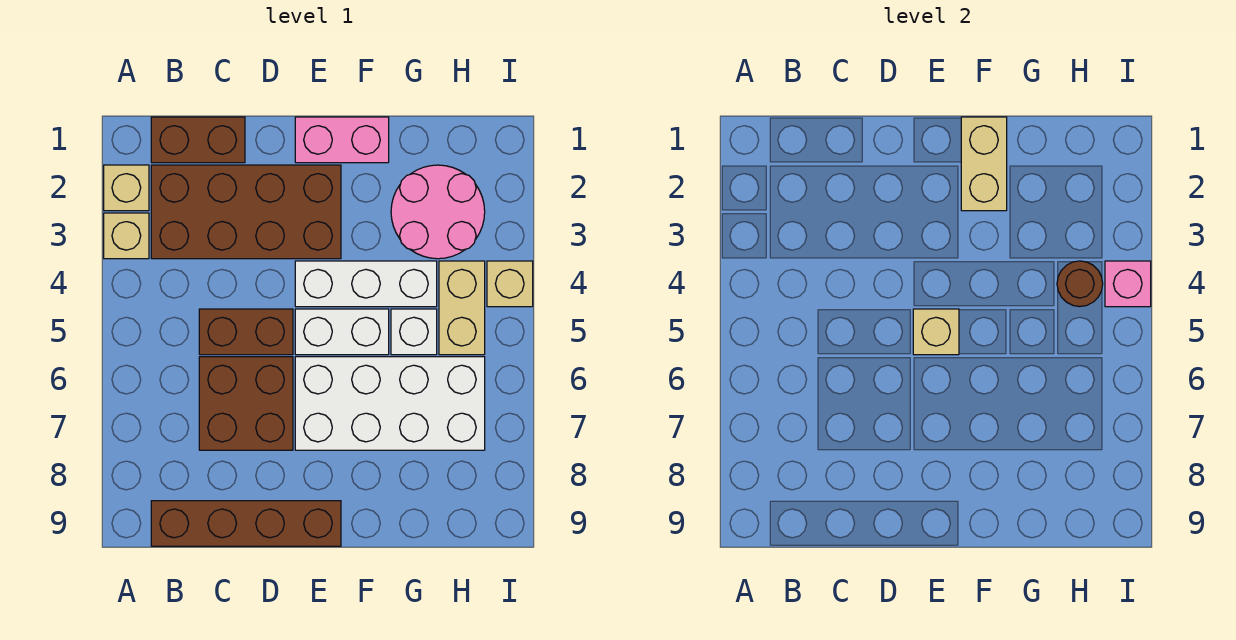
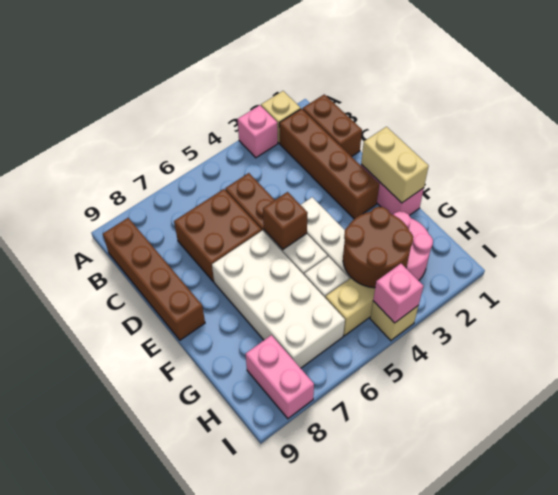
tan 1x1 brick [104,213,149,259] -> pink 1x1 brick [238,105,278,158]
brown 2x4 brick [151,165,341,259] -> brown 1x4 brick [279,109,379,219]
tan 1x1 brick [913,309,959,355] -> brown 1x1 brick [263,192,308,249]
tan 1x2 brick [961,117,1007,211] -> tan 1x2 brick turned to [361,127,429,203]
brown 1x1 round brick [1057,261,1103,307] -> brown 2x2 round brick [343,207,413,288]
none -> pink 1x2 brick [246,335,314,418]

